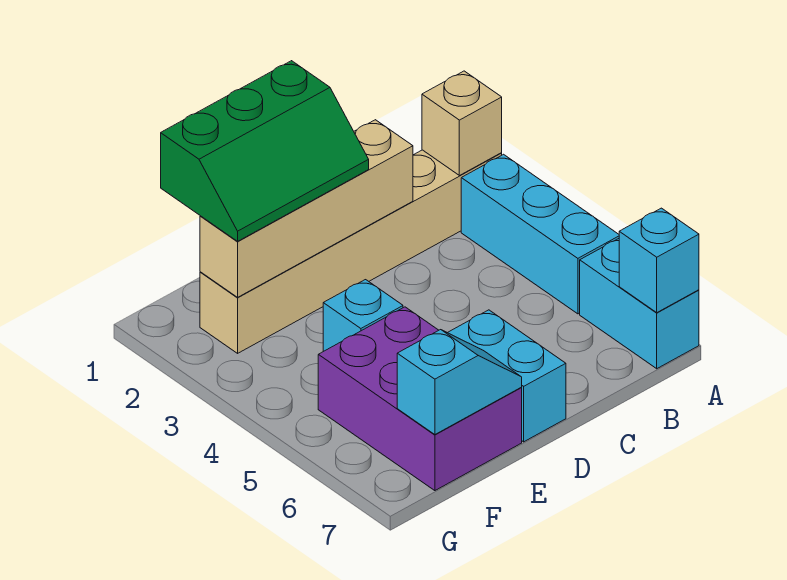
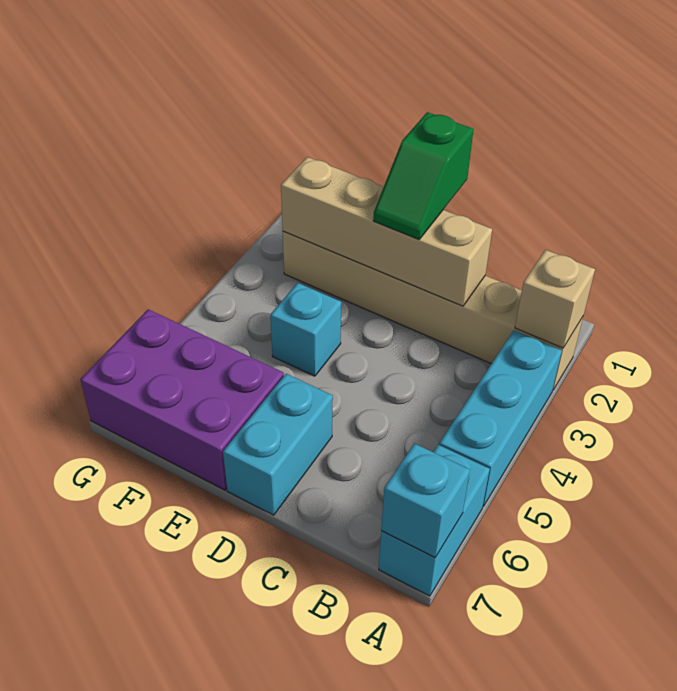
green 2x3 slope [161,61,369,241] -> green 1x2 slope [373,112,473,239]
purple 2x3 brick [318,307,522,491] -> purple 2x3 brick turned to [80,309,284,490]
cyan 1x2 slope [397,330,522,435] -> none

